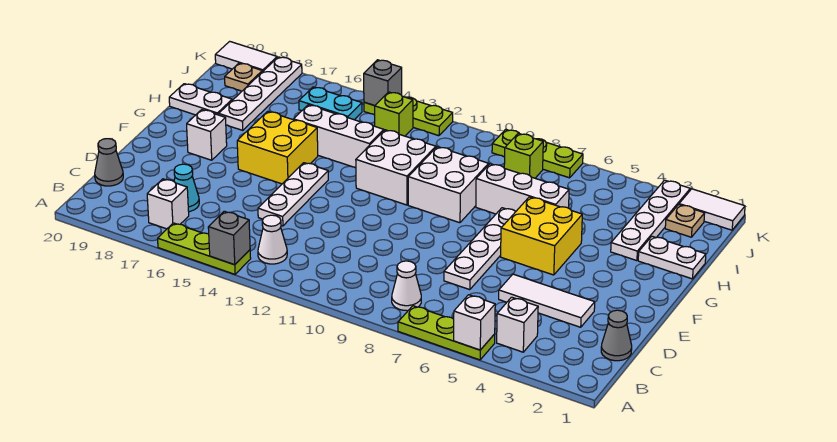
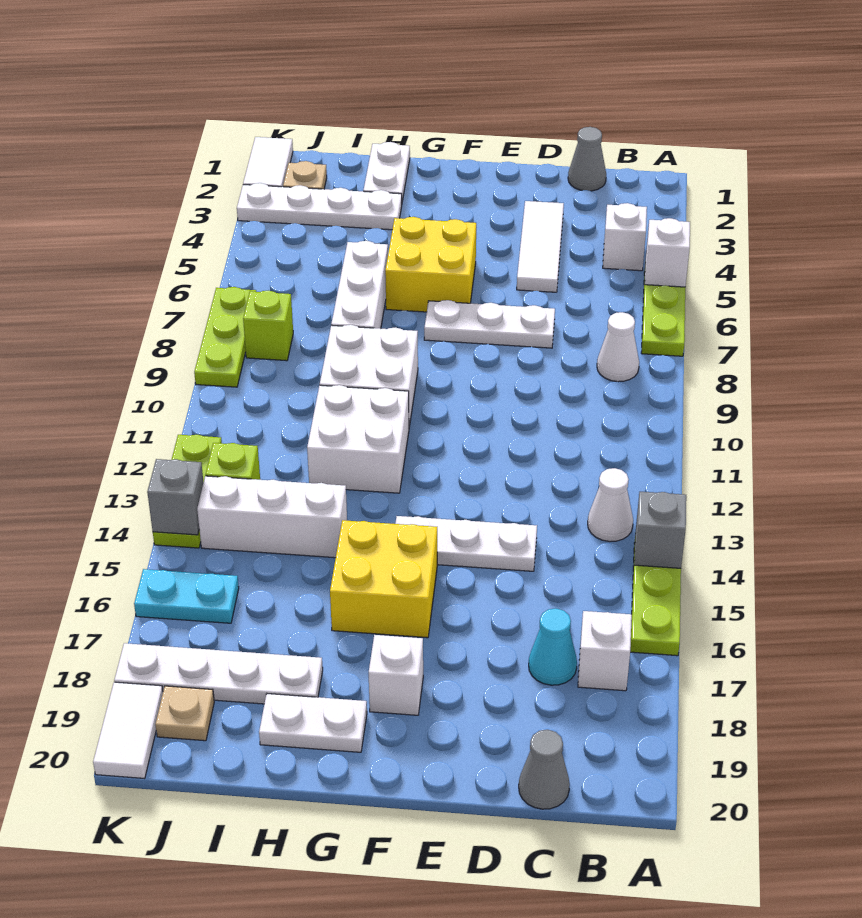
white 1x4 plate [444,208,516,290] -> white 1x3 plate [424,300,555,348]
white 1x3 brick [294,105,384,168] -> white 1x3 brick turned to [197,476,347,558]
white 1x2 plate [169,84,232,115] -> white 1x2 plate turned to [259,694,367,752]
cyan 1x2 plate [299,87,362,120] -> cyan 1x2 plate turned to [134,569,239,623]

